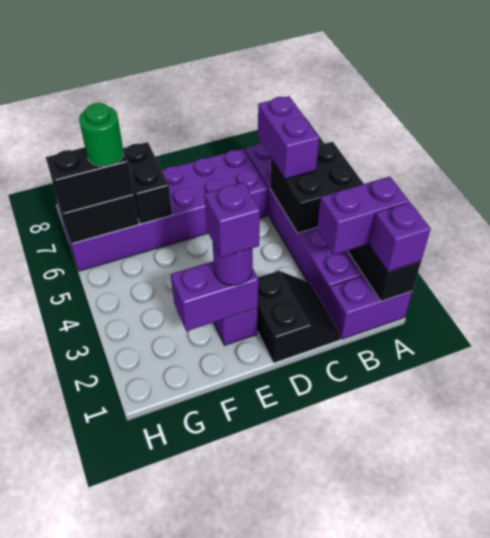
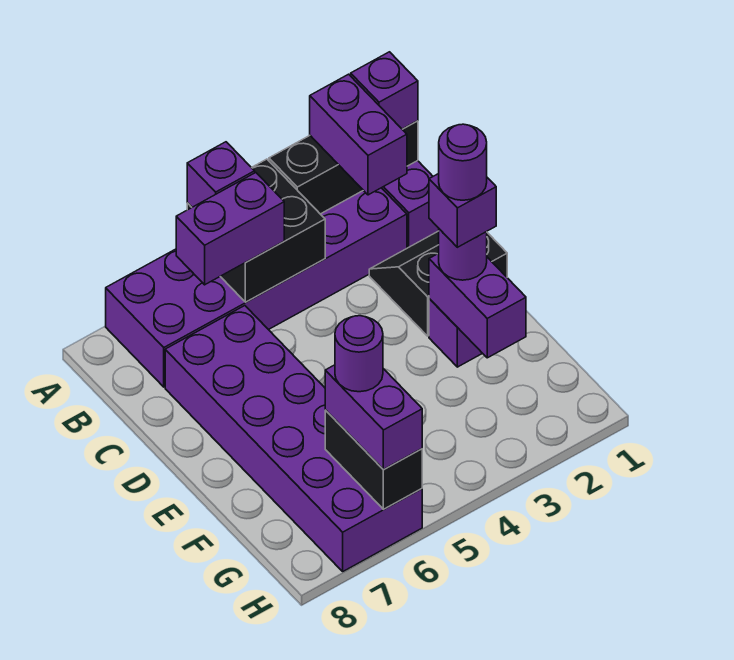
none -> purple 1x1 brick [187,142,255,207]
none -> purple 1x1 round brick [439,124,487,200]
black 1x2 brick [123,142,172,224] -> none
black 1x2 brick [46,147,134,213] -> purple 1x2 brick [325,365,422,469]
green 1x1 round brick [79,103,124,166] -> purple 1x1 round brick [335,316,383,392]

